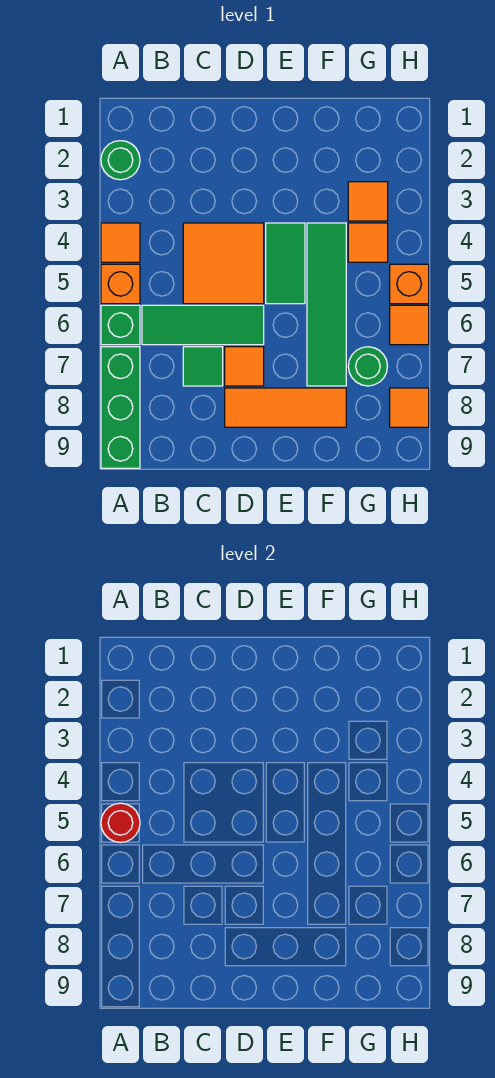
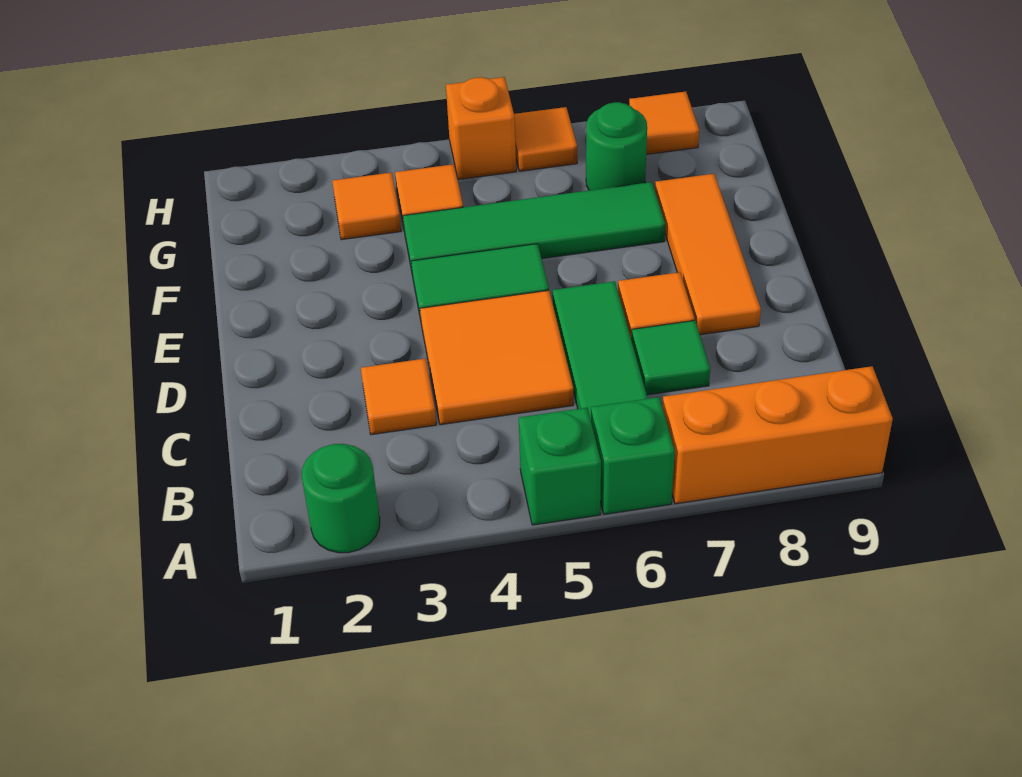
orange 1x1 tile [101,223,140,262] -> orange 1x1 tile moved to [361,359,436,435]
orange 1x1 brick [101,264,140,304] -> green 1x1 brick [519,408,601,525]
red 1x1 round brick [101,803,140,842] -> none
green 1x3 brick [101,347,140,468] -> orange 1x3 brick [662,366,893,504]

